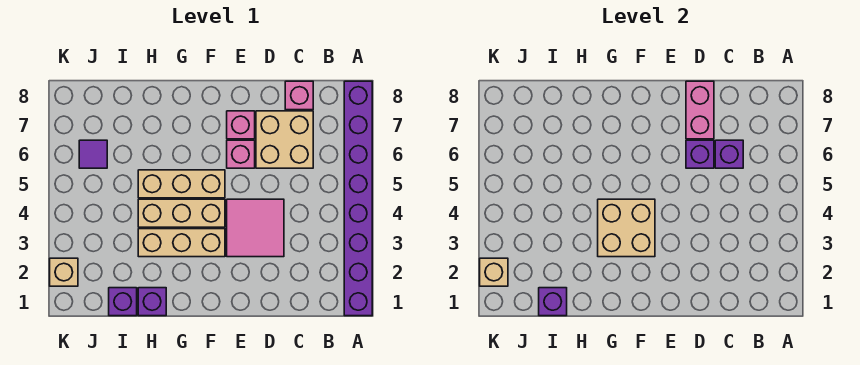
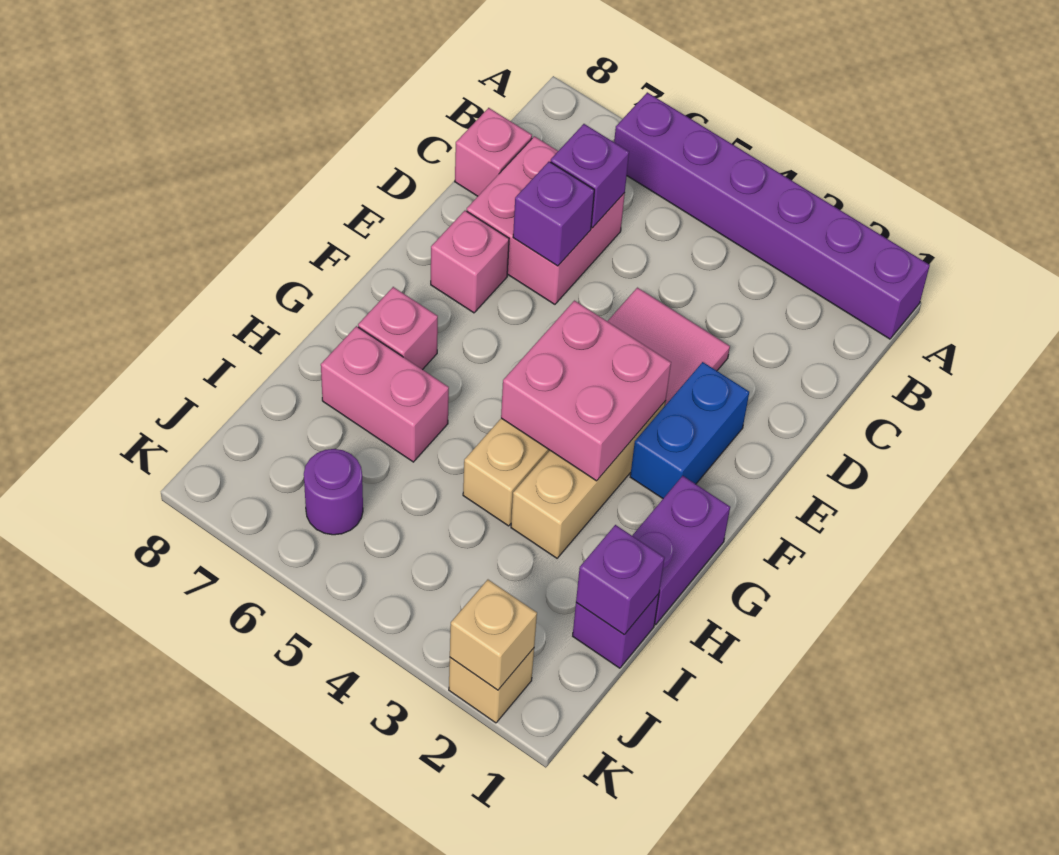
purple 1x8 brick [344,81,372,316] -> purple 1x6 brick [614,92,930,339]
tan 2x2 brick [256,111,313,168] -> pink 2x2 brick [467,136,625,304]
pink 1x2 brick [686,81,714,139] -> pink 1x2 brick moved to [321,326,449,462]
none -> blue 1x2 brick [630,362,749,498]
pink 1x1 brick [227,140,255,168] -> pink 1x1 brick moved to [358,287,438,370]
tan 2x2 brick [598,199,655,257] -> pink 2x2 brick [501,301,671,481]
tan 1x3 brick [138,170,225,198] -> none
purple 1x1 brick [138,288,166,316] -> purple 1x2 brick [632,476,730,625]
purple 1x1 tile [79,140,107,168] -> purple 1x1 round brick [304,449,363,535]

